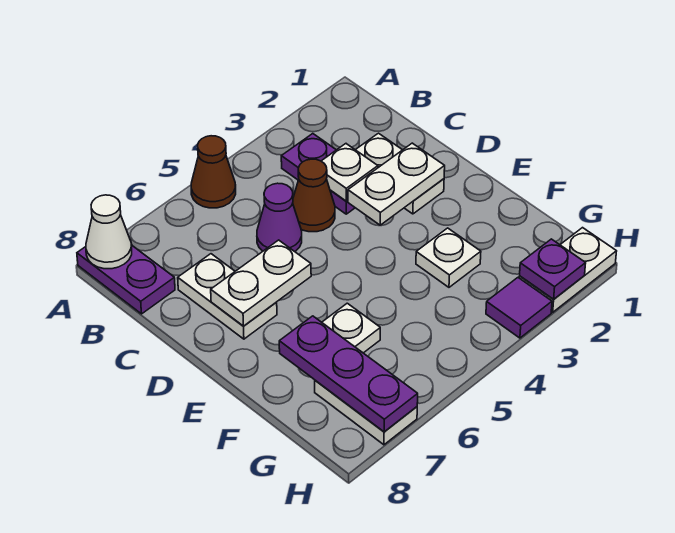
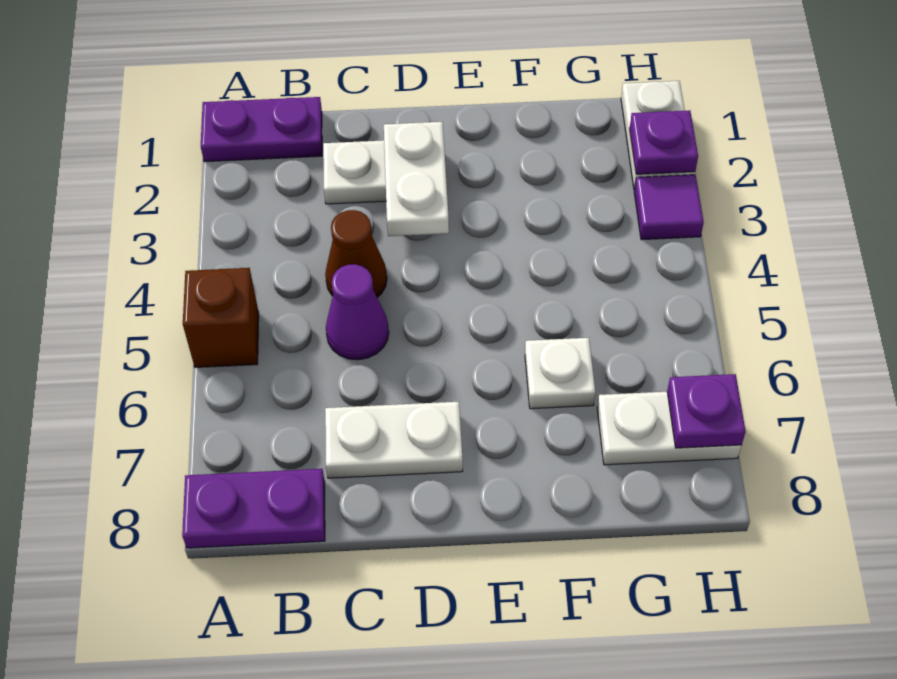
brown 1x1 cone [191,136,236,208] -> brown 1x1 brick [183,268,259,367]
white 1x1 cone [86,195,132,269] -> none
purple 1x2 plate [281,134,355,214] -> purple 1x2 plate moved to [201,97,322,162]
white 1x1 plate [322,144,378,201] -> none
white 1x2 plate [211,240,311,326] -> none
white 1x1 plate [416,228,481,287] -> none
purple 1x3 plate [279,316,418,432] -> purple 1x1 plate [667,374,746,448]

